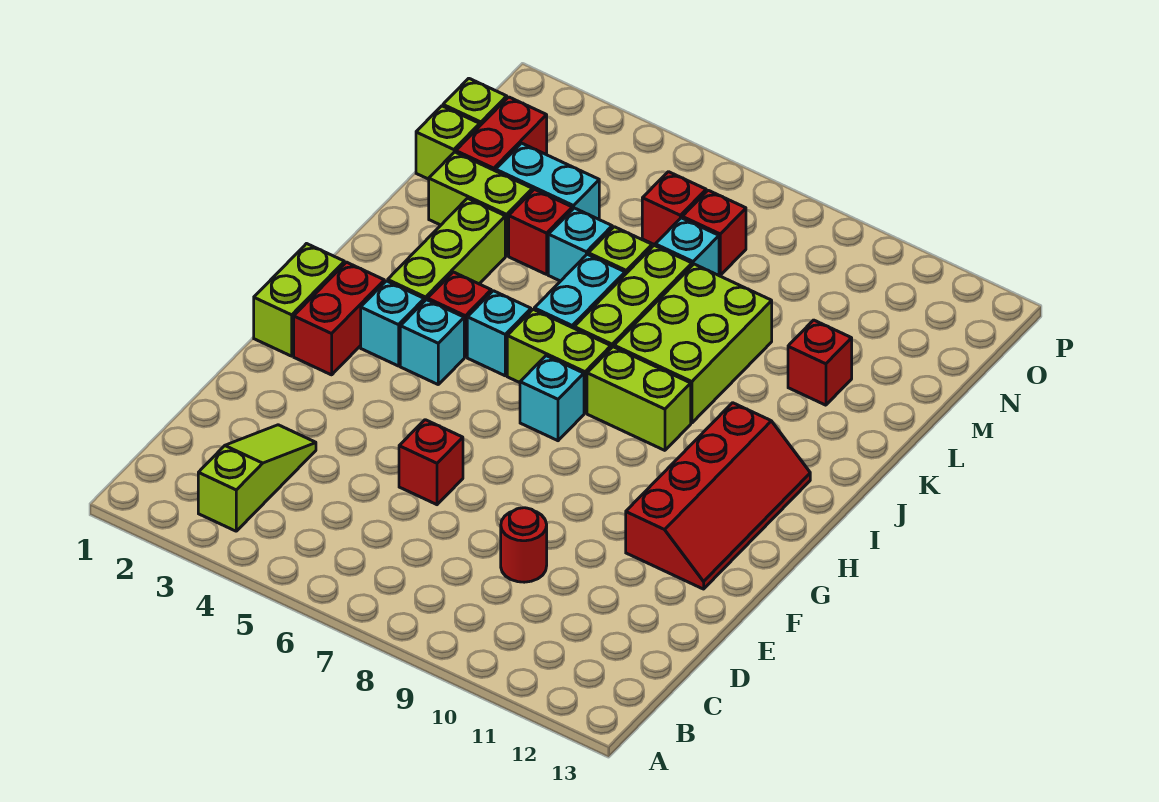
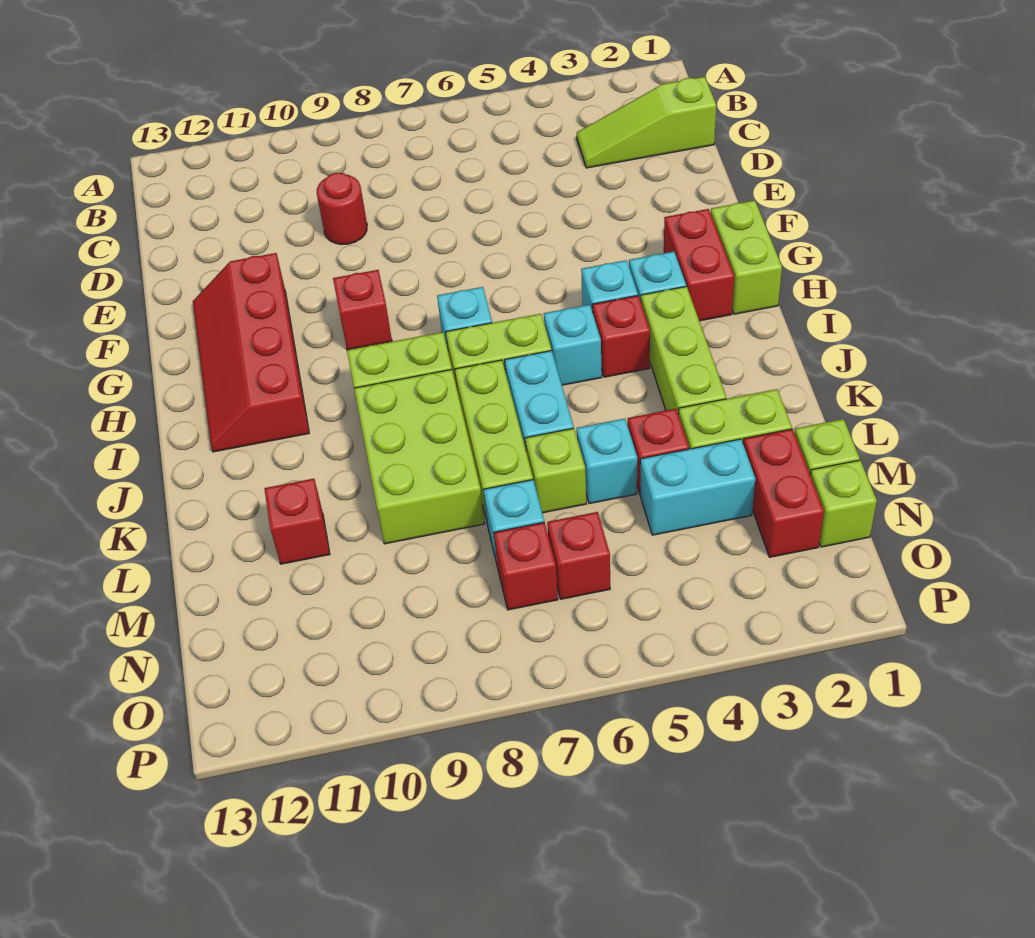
lime 1x3 slope [198,425,316,531] -> lime 1x3 slope turned to [577,77,716,168]
red 1x1 brick [399,420,463,505] -> red 1x1 brick moved to [333,270,392,350]

